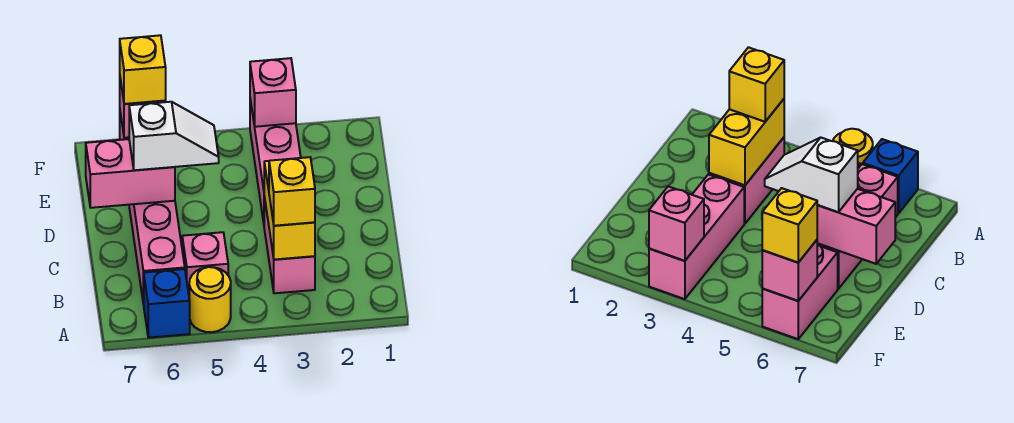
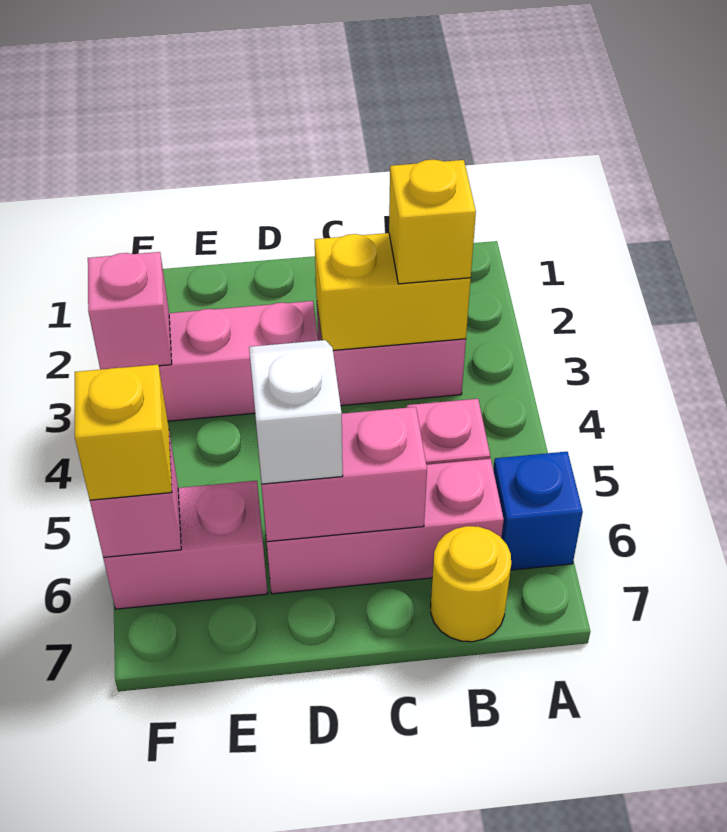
yellow 1x1 round brick [189,267,231,332] -> yellow 1x1 round brick moved to [431,526,511,642]
pink 1x2 brick [86,139,175,208] -> pink 1x2 brick turned to [258,407,427,542]

